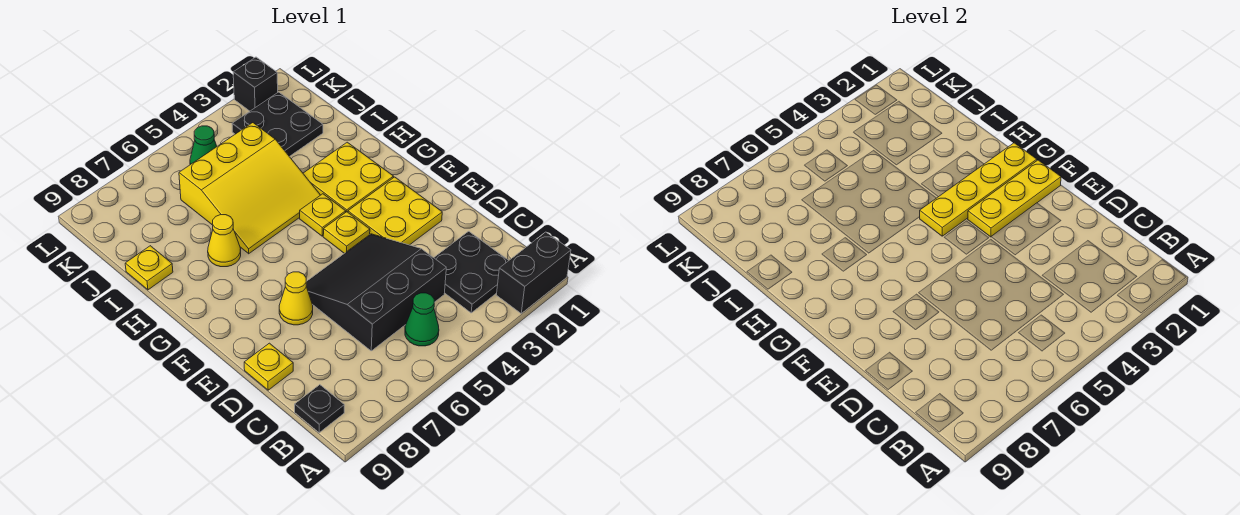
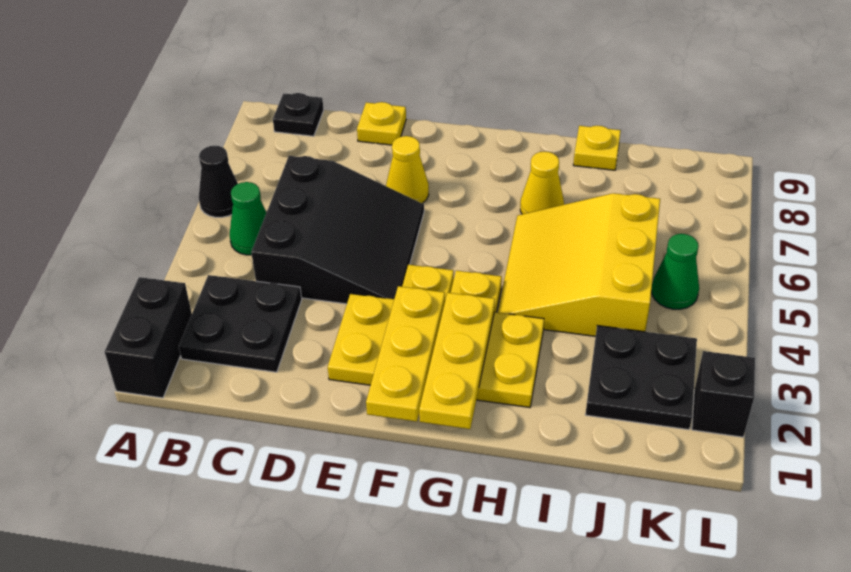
none -> black 1x1 cone [199,146,238,217]
yellow 1x4 plate [920,143,1037,236] -> yellow 1x3 plate [419,293,495,429]

